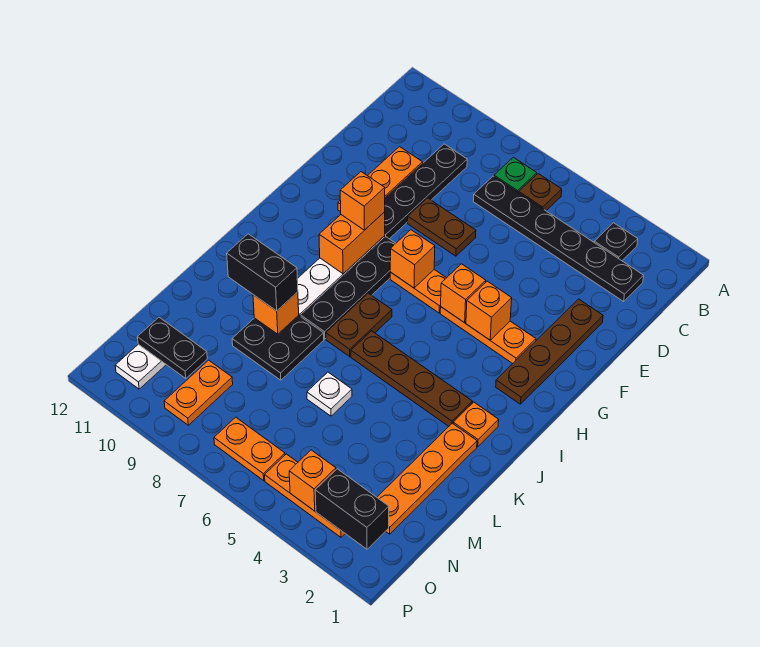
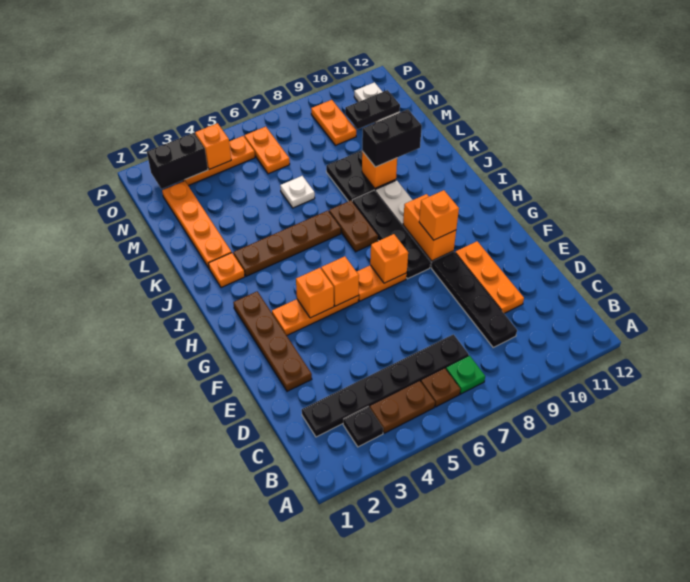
brown 1x2 plate [408,198,476,256] -> brown 1x2 plate moved to [369,381,435,433]
orange 1x2 plate [214,417,285,480] -> orange 1x2 plate turned to [244,127,290,174]

